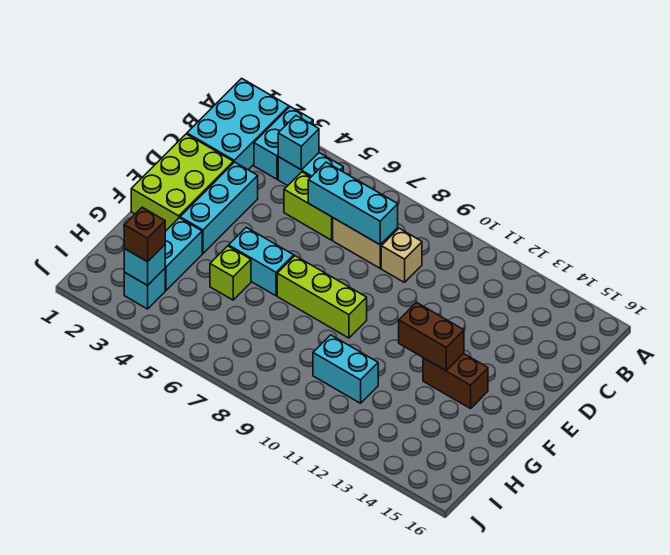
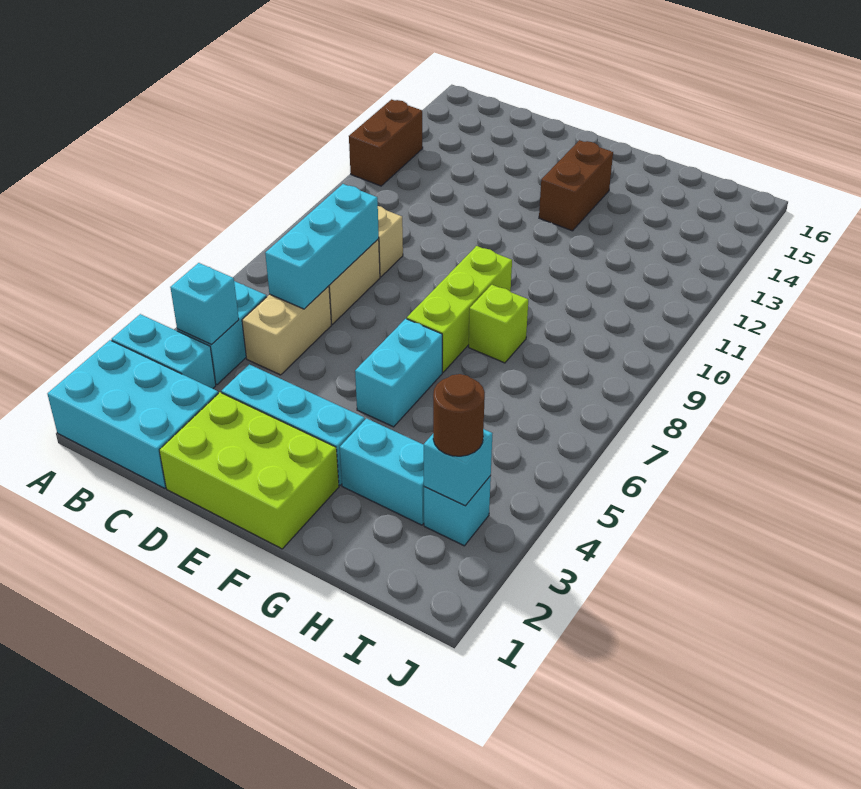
lime 1x2 brick [284,172,333,240] -> tan 1x2 brick [242,286,332,375]
brown 1x2 brick [399,303,464,371] -> brown 1x2 brick moved to [349,99,423,186]
lime 1x1 brick [210,246,251,300] -> lime 1x1 brick moved to [469,285,528,363]
cyan 1x2 brick [313,335,378,403] -> none
brown 1x1 brick [124,207,165,262] -> brown 1x1 round brick [433,374,485,456]

